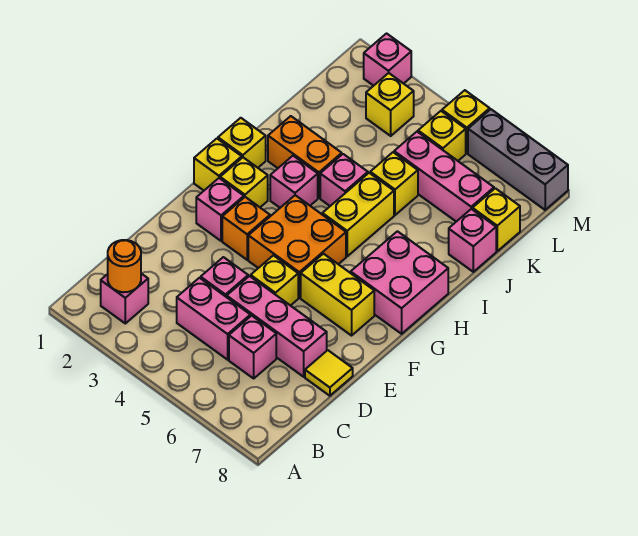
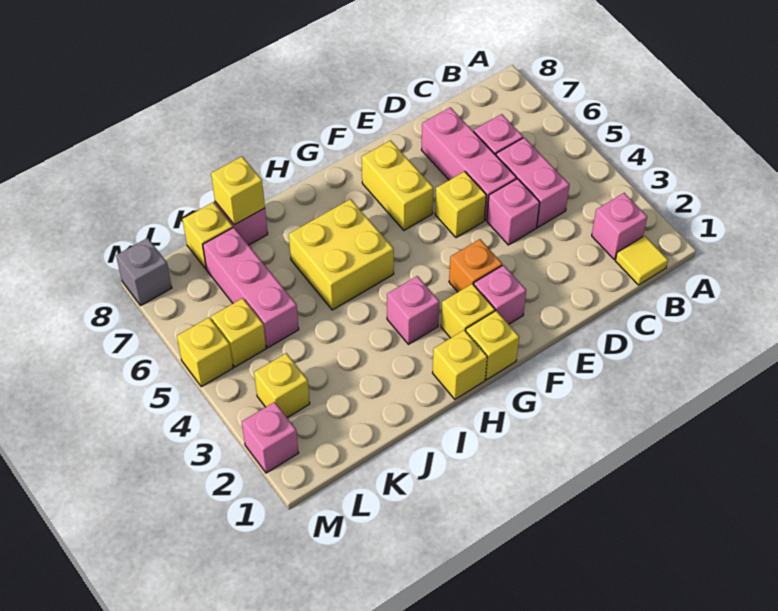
orange 1x1 round brick [108,240,141,292] -> none
yellow 1x1 tile [305,350,353,396] -> yellow 1x1 tile moved to [615,236,668,285]
orange 2x2 brick [248,195,346,298] -> none
pink 2x2 brick [351,231,448,334] -> none
yellow 1x2 brick [322,173,394,256] -> yellow 2x2 brick [289,199,394,310]
orange 1x2 brick [268,116,342,198] -> none
pink 1x1 brick [320,154,368,206] -> none
yellow 1x1 brick [370,152,418,215] -> yellow 1x1 brick moved to [211,157,265,225]
grey 1x3 brick [468,109,568,210] -> grey 1x1 brick [116,238,172,306]

